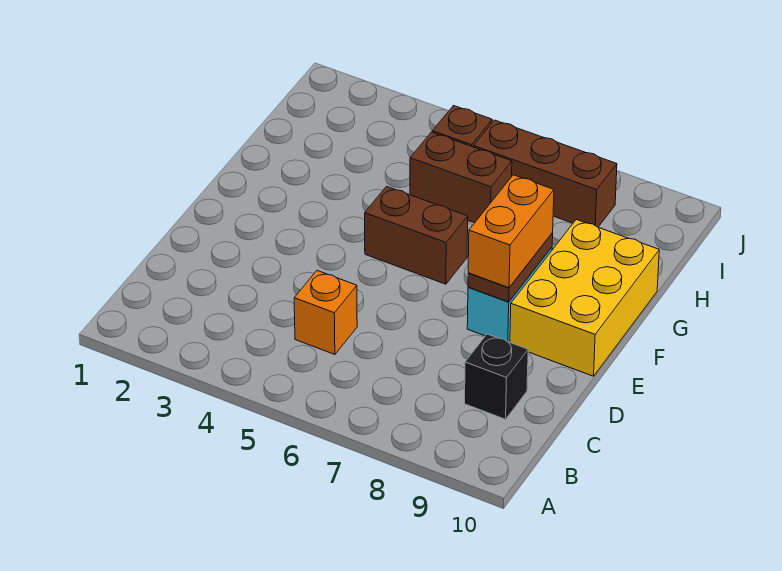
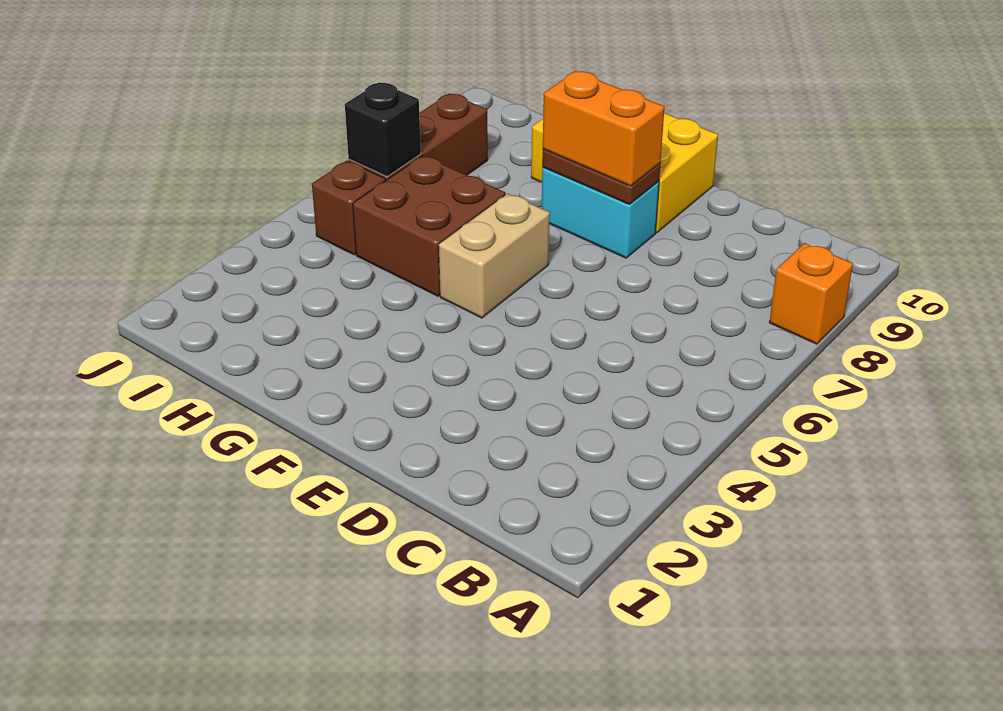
orange 1x1 brick [294,271,357,355] -> orange 1x1 brick moved to [769,243,853,344]
black 1x1 brick [465,334,528,419] -> black 1x1 brick moved to [345,82,421,176]
brown 1x2 brick [365,186,468,284] -> tan 1x2 brick [439,193,550,318]
brown 1x2 brick [410,132,512,223] -> brown 2x2 brick [353,156,505,296]

